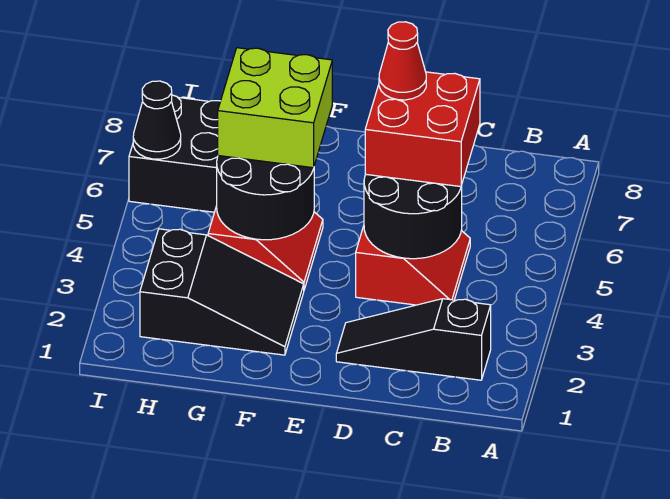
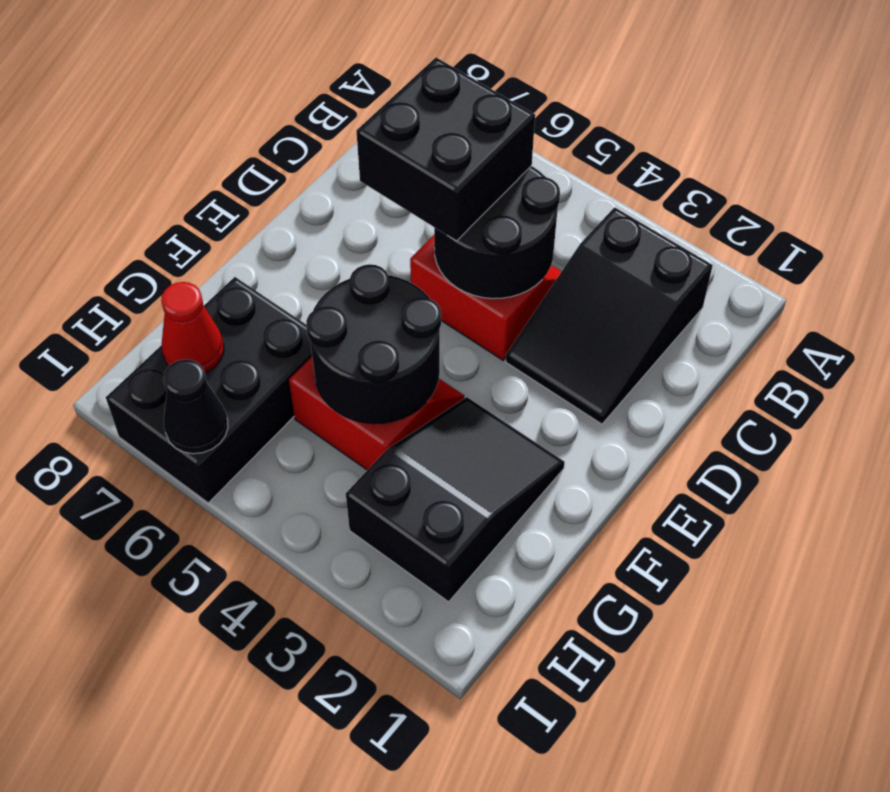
black 1x3 slope [336,299,491,380] -> black 2x3 slope [506,207,713,424]
red 2x2 brick [365,72,480,187] -> black 2x2 brick [356,58,535,241]
red 1x1 cone [379,22,426,100] -> red 1x1 cone moved to [161,282,224,373]
lime 2x2 brick [218,48,332,168] -> none

